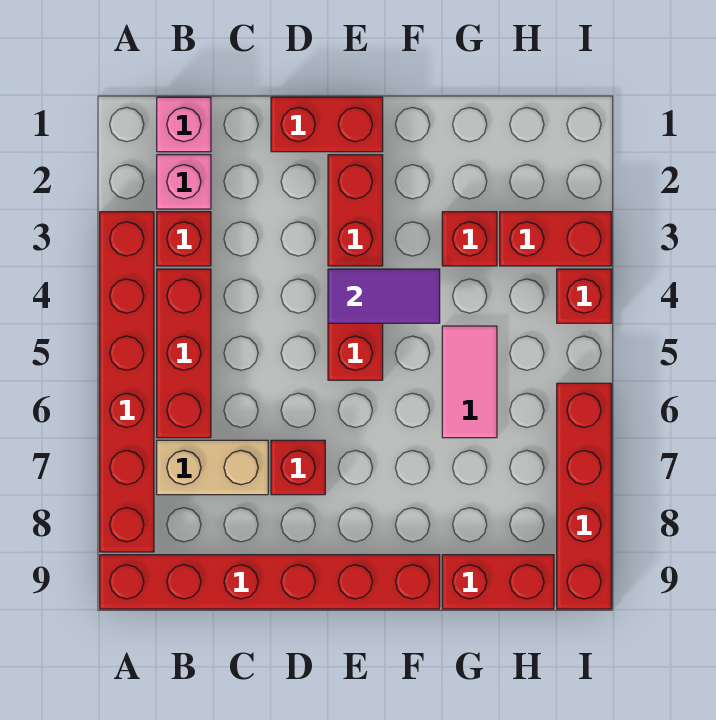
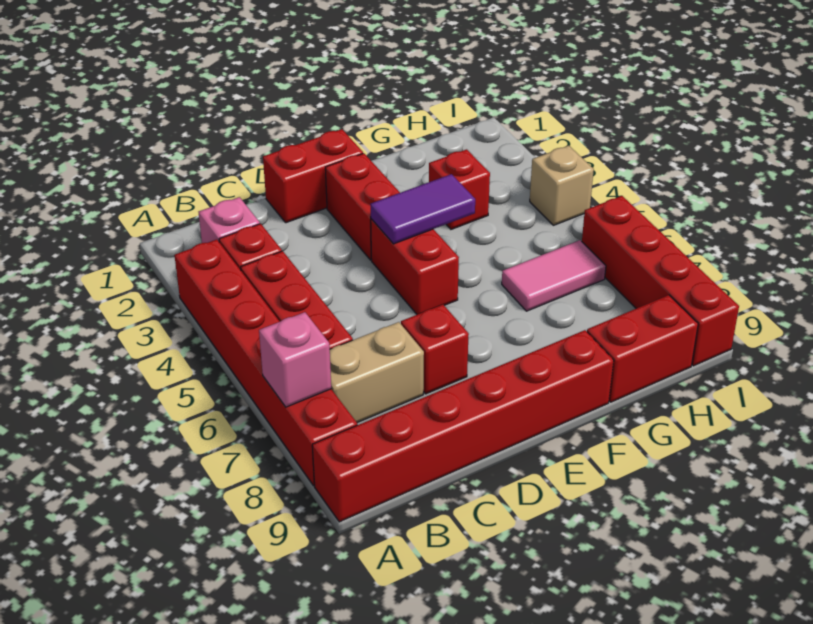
pink 1x1 brick [157,97,211,152] -> pink 1x1 brick moved to [259,312,331,407]
pink 1x2 tile [442,326,497,438] -> pink 1x2 tile turned to [502,240,606,311]
red 1x2 brick [500,212,611,266] -> none
red 1x1 brick [557,269,611,323] -> tan 1x1 brick [530,146,594,225]

